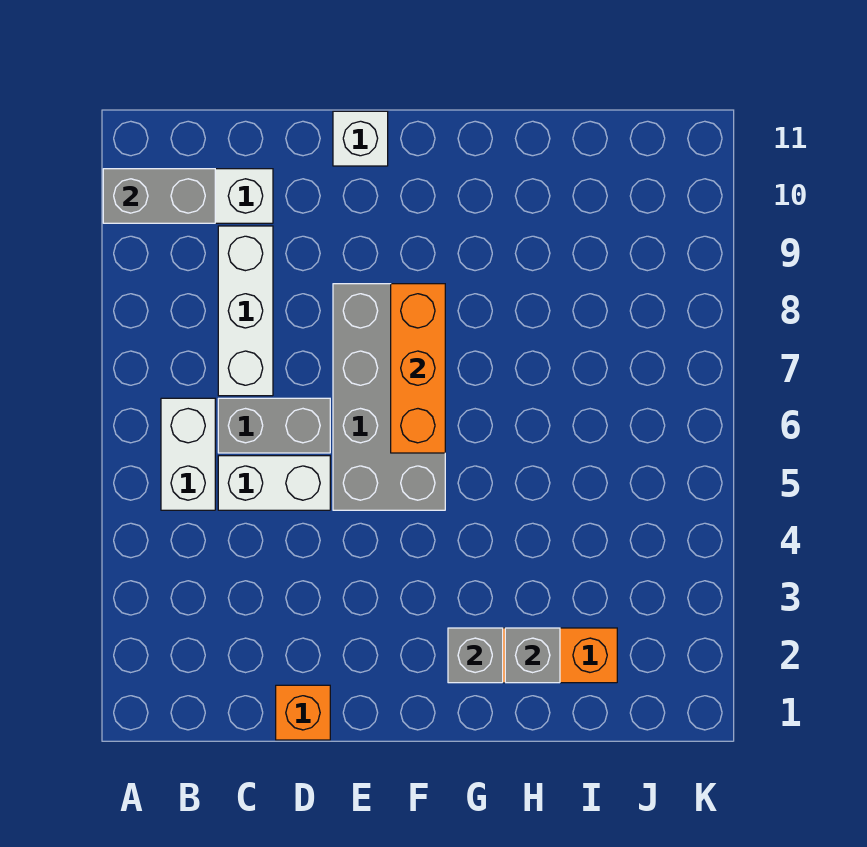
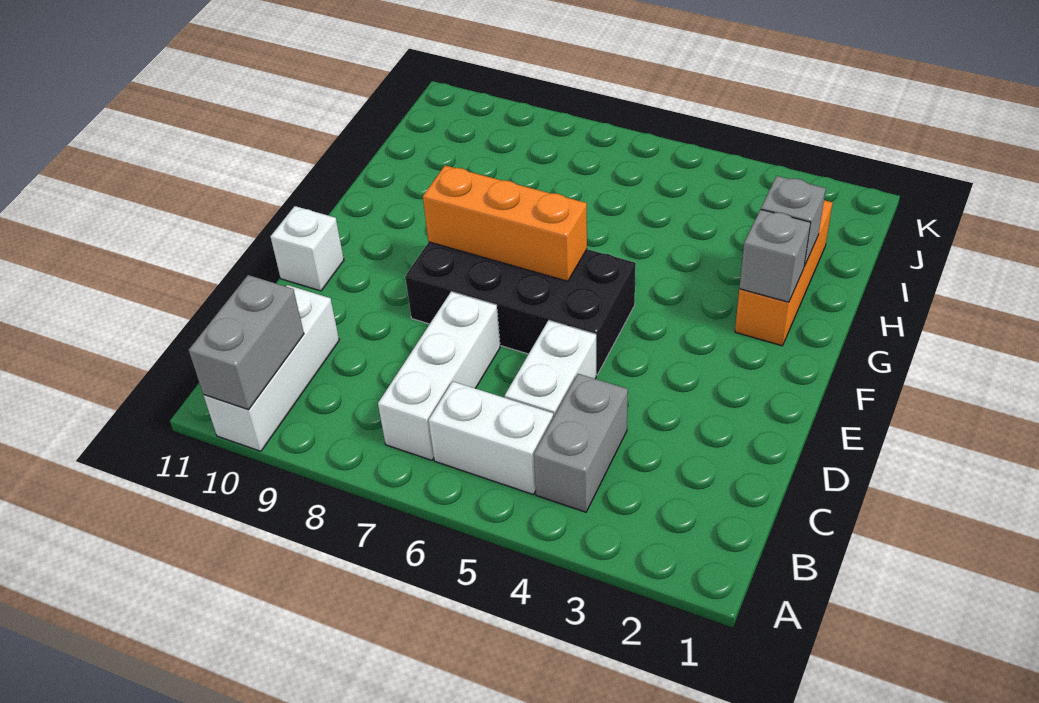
grey 1x2 brick [218,398,330,453] -> grey 1x2 brick moved to [534,374,628,512]
white 1x3 brick [218,226,273,396] -> white 1x3 brick turned to [378,292,500,460]
orange 1x1 brick [276,685,330,740] -> none
grey 2x4 brick [333,284,445,510] -> black 2x4 brick [405,242,636,375]

